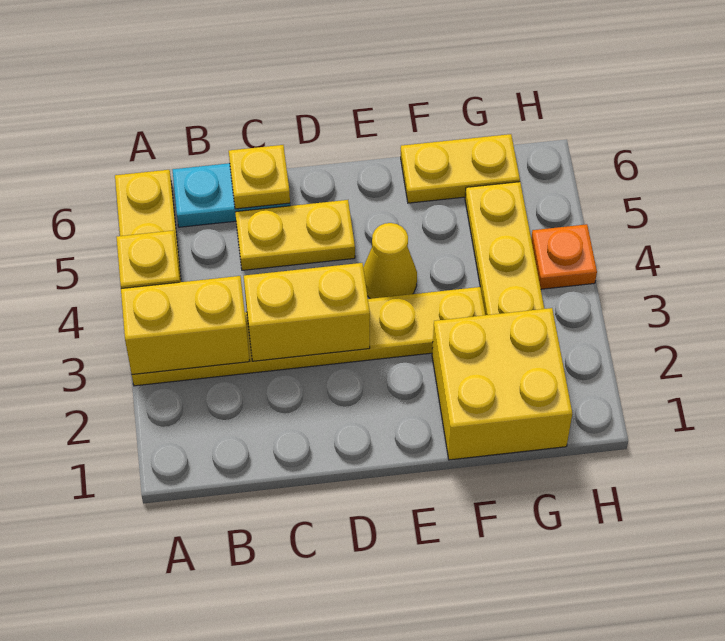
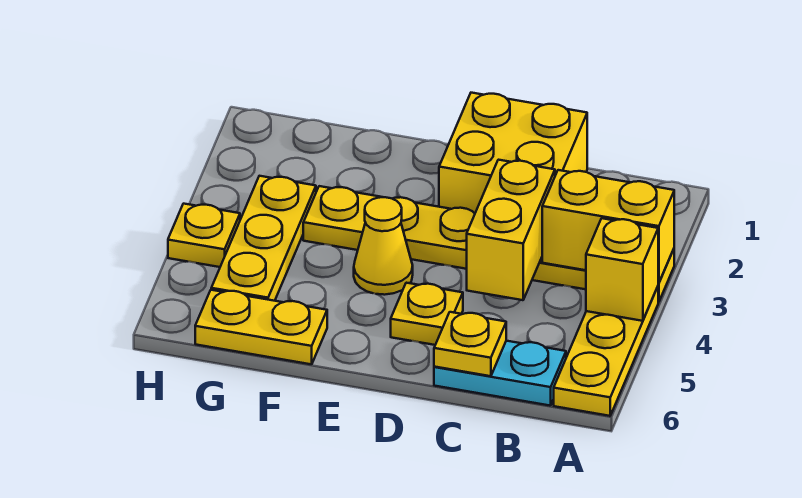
yellow 1x2 brick [244,263,370,361] -> yellow 1x2 brick turned to [467,160,555,300]
yellow 1x2 plate [235,200,355,270] -> yellow 1x1 plate [391,283,463,345]
yellow 2x2 brick [432,308,572,460] -> yellow 2x2 brick moved to [439,93,587,213]
orange 1x1 plate [531,224,597,289] -> yellow 1x1 plate [168,204,240,267]

